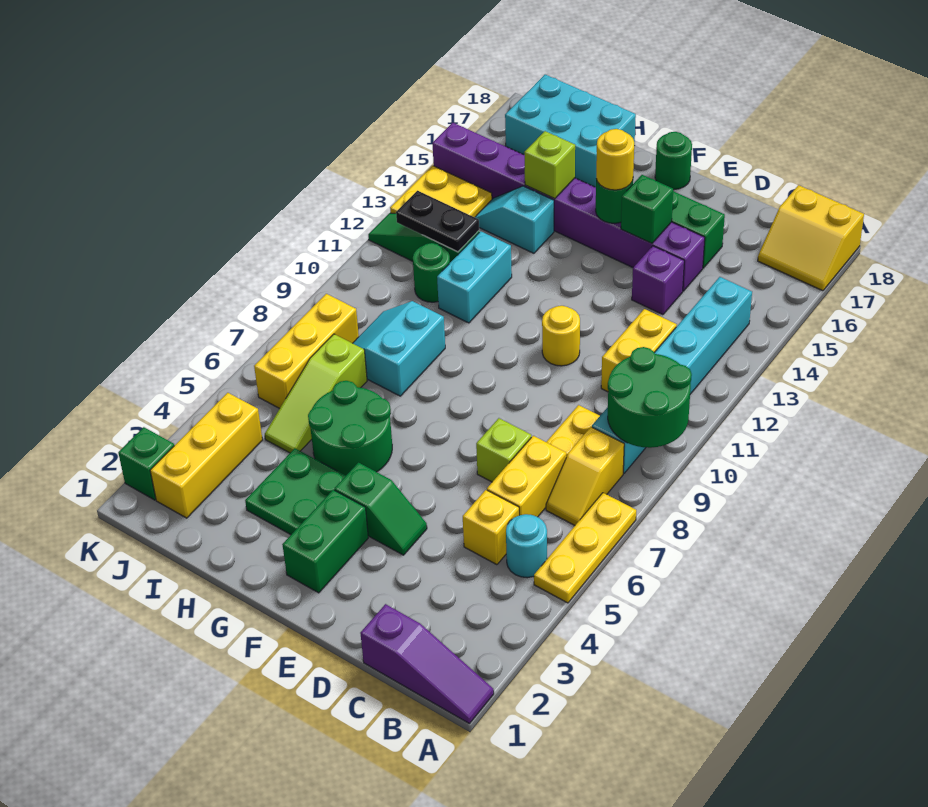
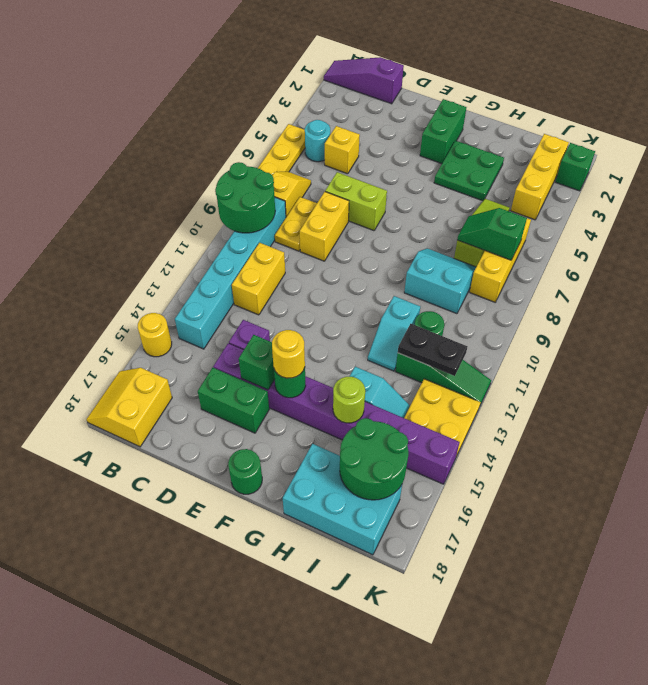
yellow 2x2 slope [758,185,864,291] -> yellow 2x2 slope turned to [87,368,172,447]
yellow 1x2 brick [487,436,566,517] -> yellow 1x2 brick moved to [300,192,349,261]
lime 1x1 brick [476,418,531,482] -> lime 1x2 brick [325,172,387,231]
green 1x2 slope [334,463,427,555] -> green 1x2 slope moved to [457,208,527,260]
yellow 1x1 round brick [542,306,580,366] -> yellow 1x1 round brick moved to [138,313,172,357]
green 2x2 round brick [308,381,392,475] -> green 2x2 round brick moved to [340,418,408,500]
cyan 2x2 slope [353,301,445,396] -> cyan 2x2 slope turned to [404,248,476,314]
cyan 1x2 brick [437,231,512,323] -> cyan 1x2 slope [368,296,420,371]
lime 1x1 brick [524,131,575,199] -> lime 1x1 round brick [333,377,365,423]

